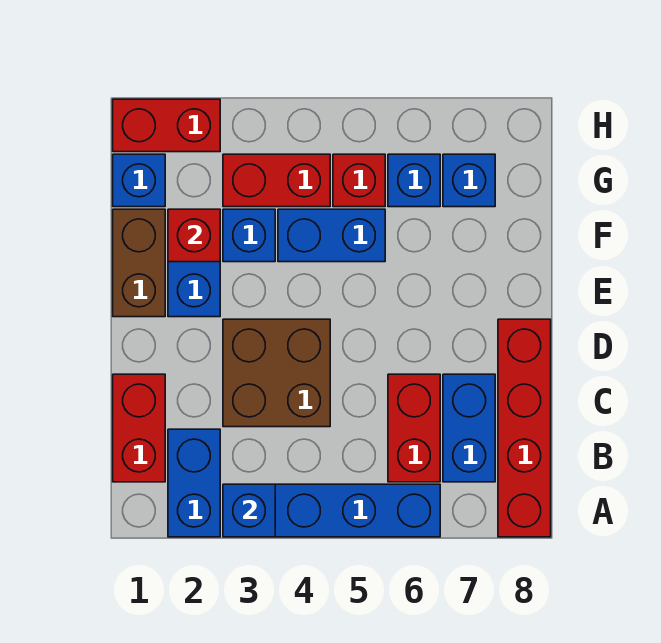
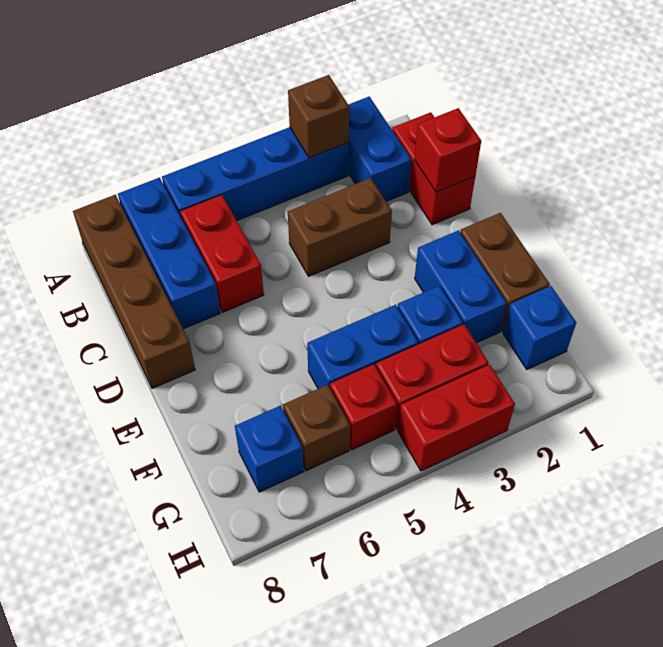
blue 1x1 brick [223,484,275,537] -> brown 1x1 brick [288,75,349,158]
red 1x4 brick [498,319,551,537] -> brown 1x4 brick [73,195,195,388]
blue 1x2 brick [443,374,495,482] -> blue 1x3 brick [118,178,220,329]
brown 2x2 brick [223,319,330,427] -> brown 1x2 brick [288,178,392,276]
red 1x1 brick [168,209,220,262] -> red 1x1 brick moved to [415,108,481,192]
blue 1x1 brick [388,154,440,207] -> brown 1x1 brick [283,385,350,471]
red 1x2 brick [113,99,220,152] -> red 1x2 brick moved to [398,364,515,471]

